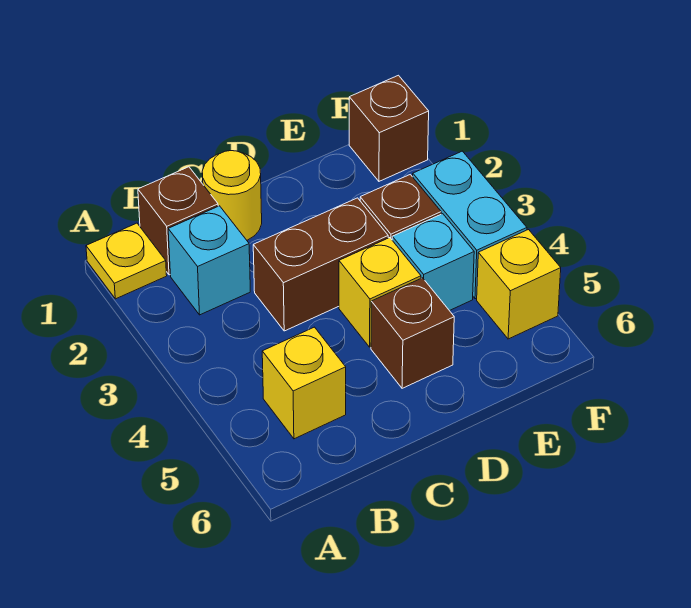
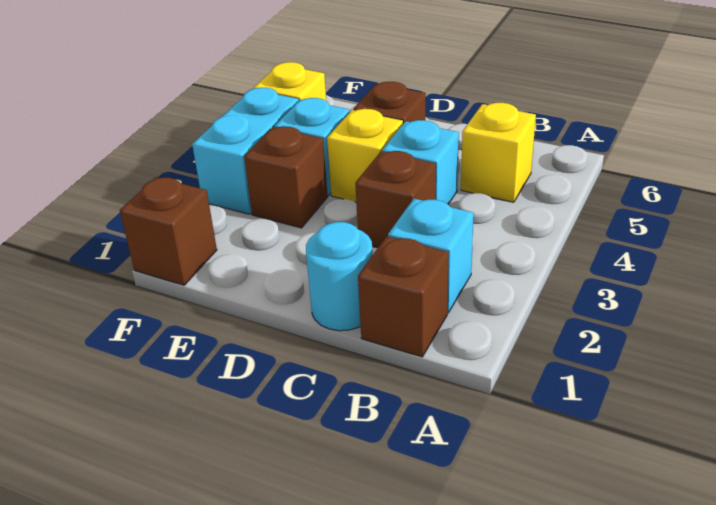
yellow 1x1 plate [86,223,167,299] -> none
yellow 1x1 round brick [202,151,262,240] -> cyan 1x1 round brick [306,222,373,331]
brown 1x2 brick [253,198,388,331] -> brown 1x1 brick [355,151,436,248]
none -> cyan 1x1 brick [382,120,459,204]

